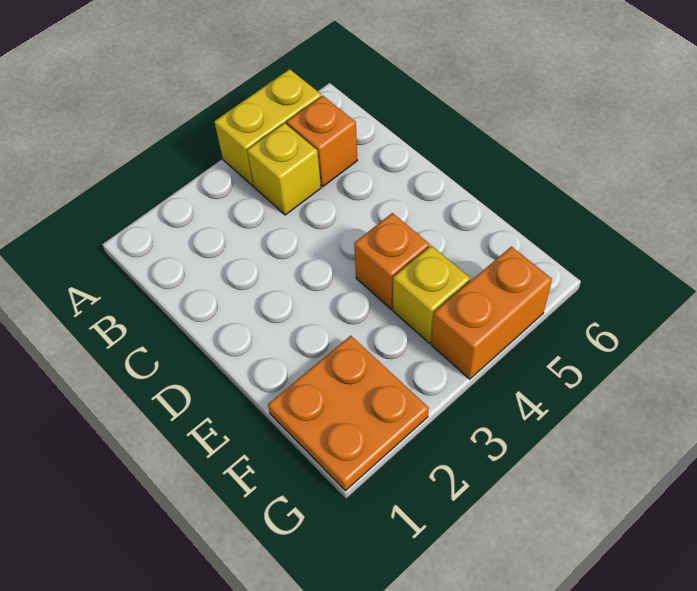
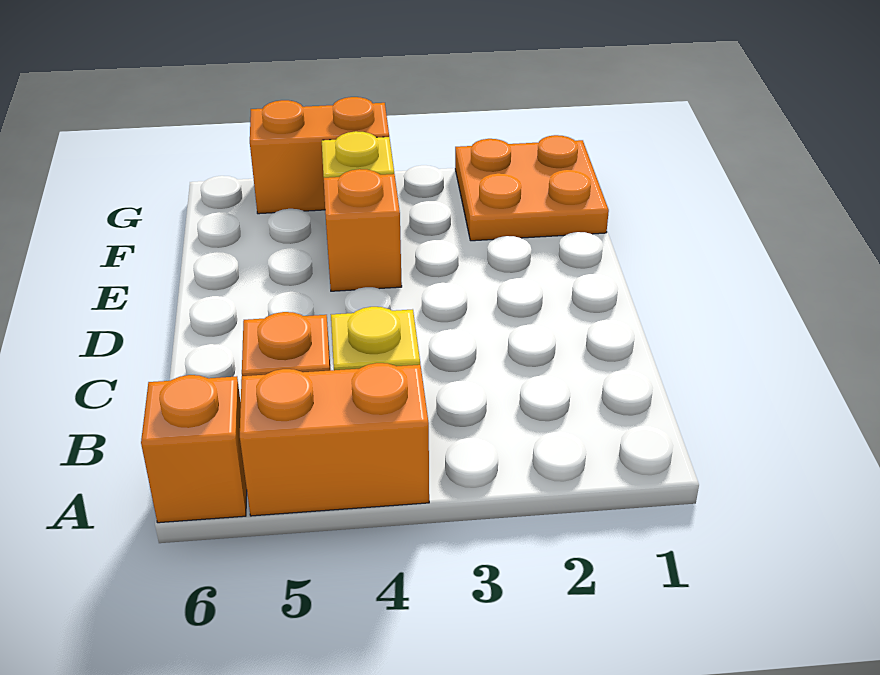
yellow 1x2 brick [214,69,321,186] -> orange 1x2 brick [240,363,429,516]
none -> orange 1x1 brick [141,375,247,523]

